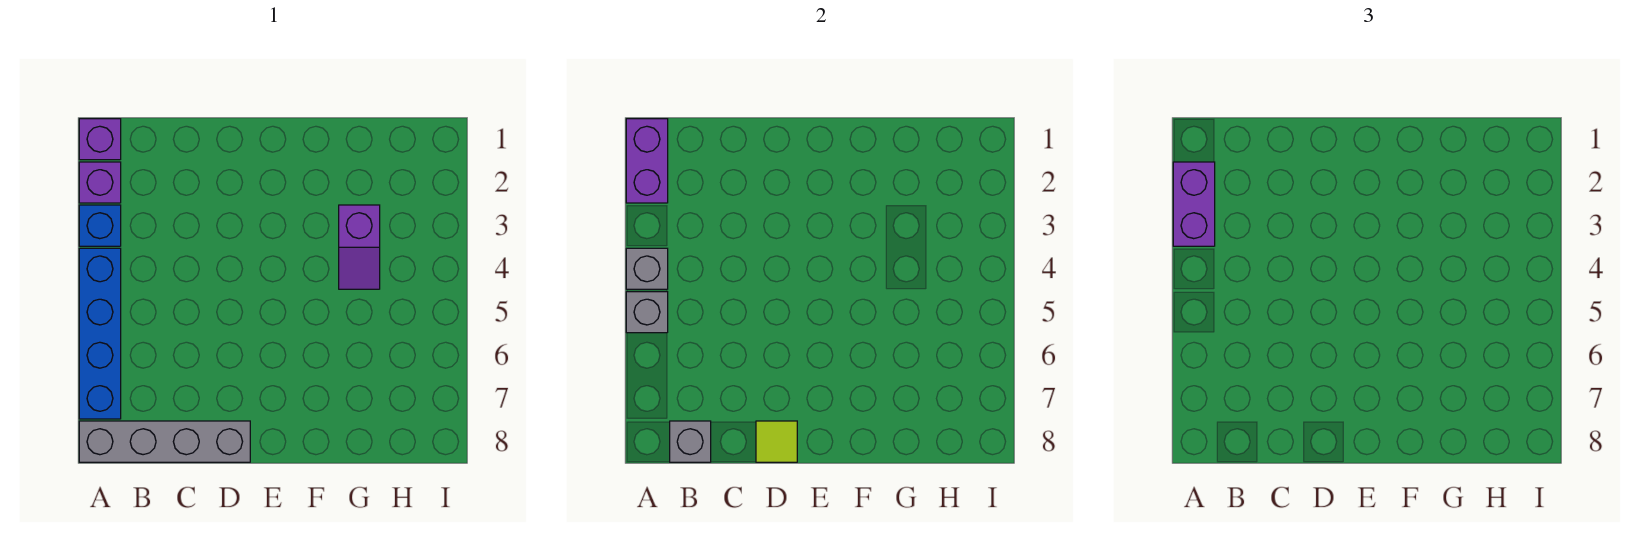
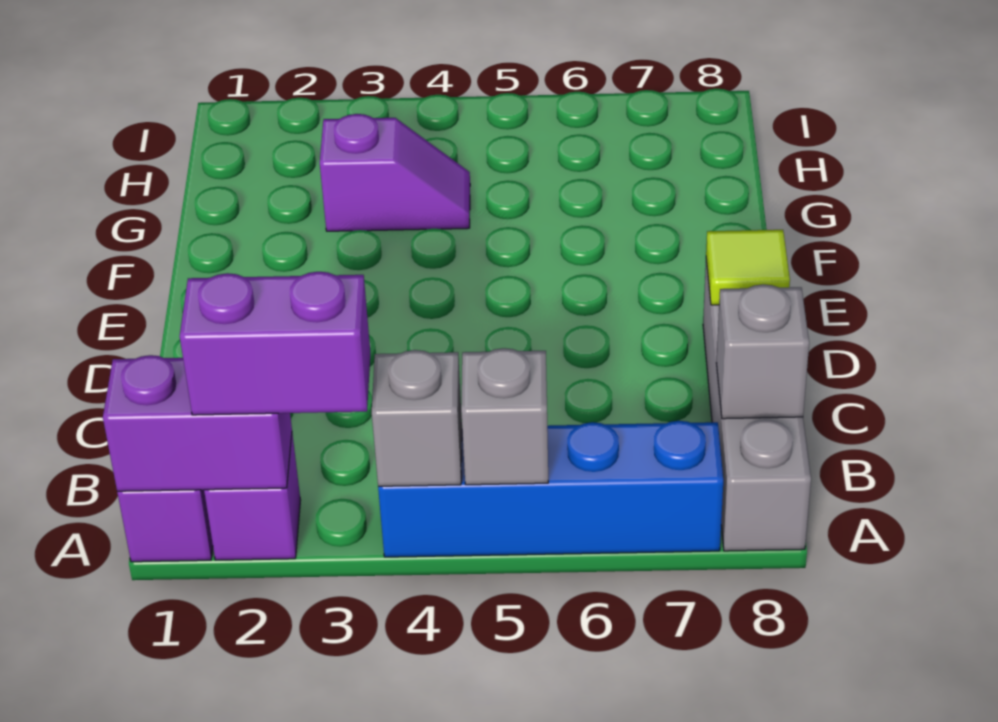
blue 1x1 brick [79,205,121,246] -> none

